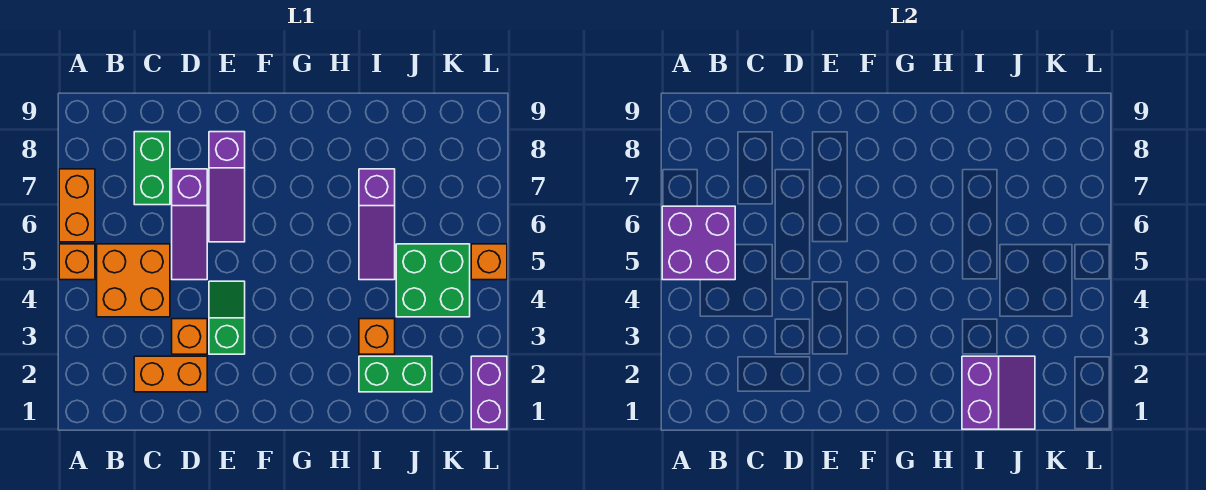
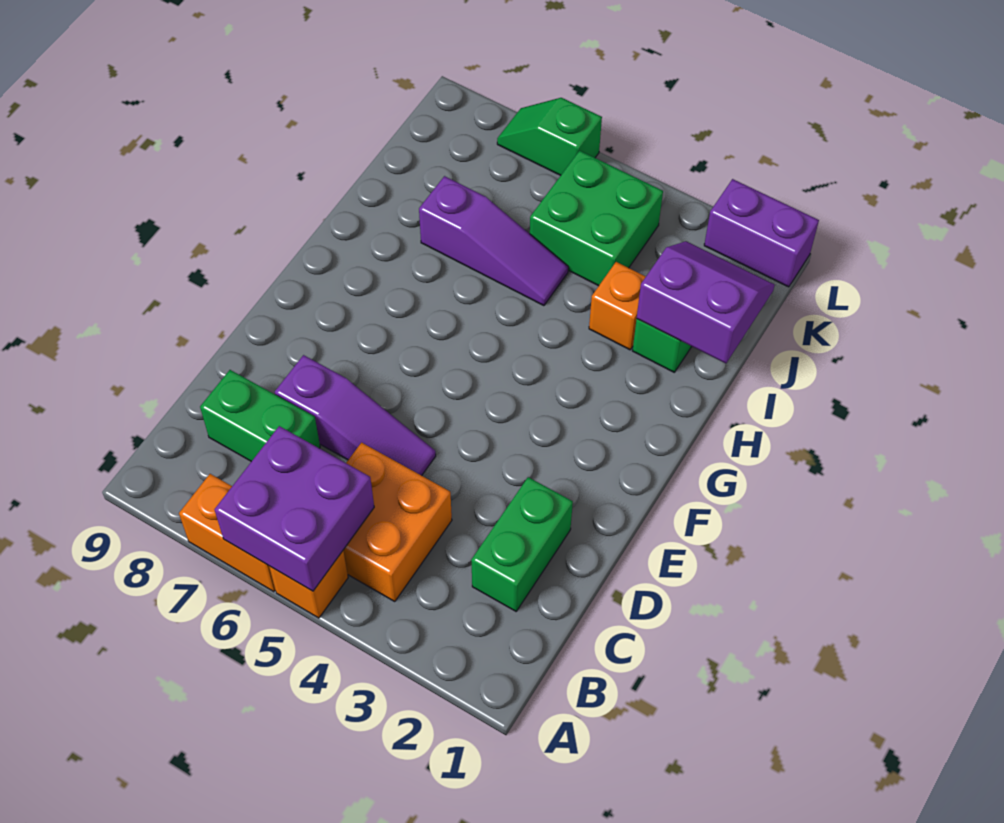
orange 1x2 brick [134,356,207,392] -> green 1x2 brick [471,477,573,611]
orange 1x1 brick [172,319,207,354] -> none
green 1x2 slope [209,281,245,354] -> green 1x2 slope moved to [497,98,602,175]
purple 1x3 slope [209,132,245,242] -> none
orange 1x1 brick [471,244,507,280] -> none

